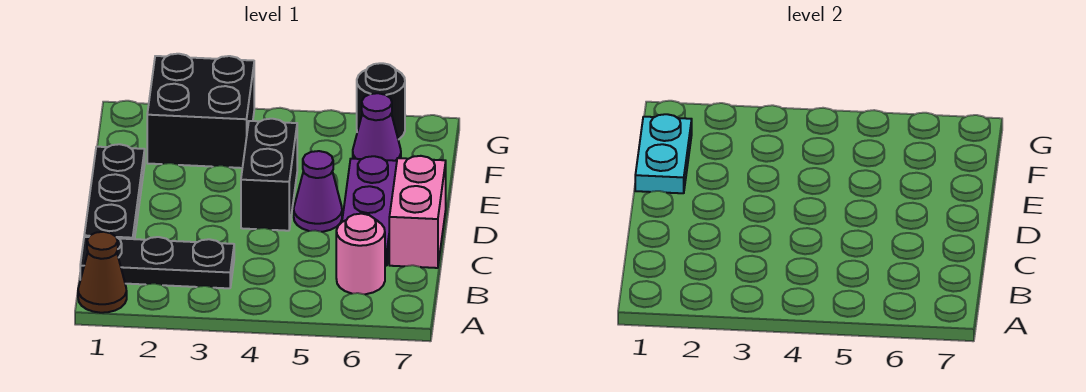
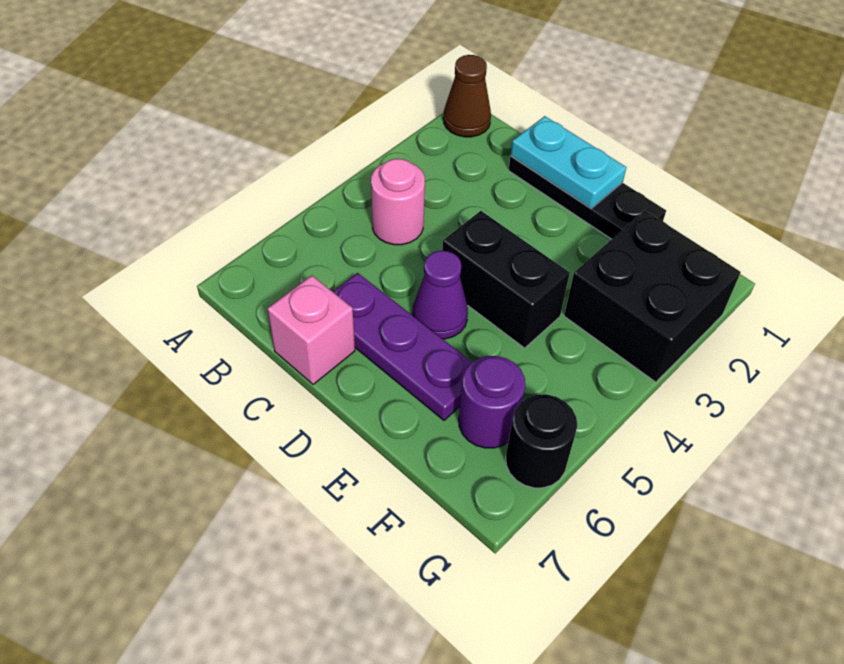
black 1x3 plate [80,237,234,288] -> none
pink 1x1 round brick [336,214,385,294] -> pink 1x1 round brick moved to [371,159,425,245]
pink 1x2 brick [389,156,446,268] -> pink 1x1 brick [267,275,355,385]
cyan 1x2 plate [635,114,692,193] -> cyan 1x2 plate moved to [511,116,627,208]
purple 1x1 cone [353,93,401,161] -> purple 1x1 round brick [459,356,525,448]

